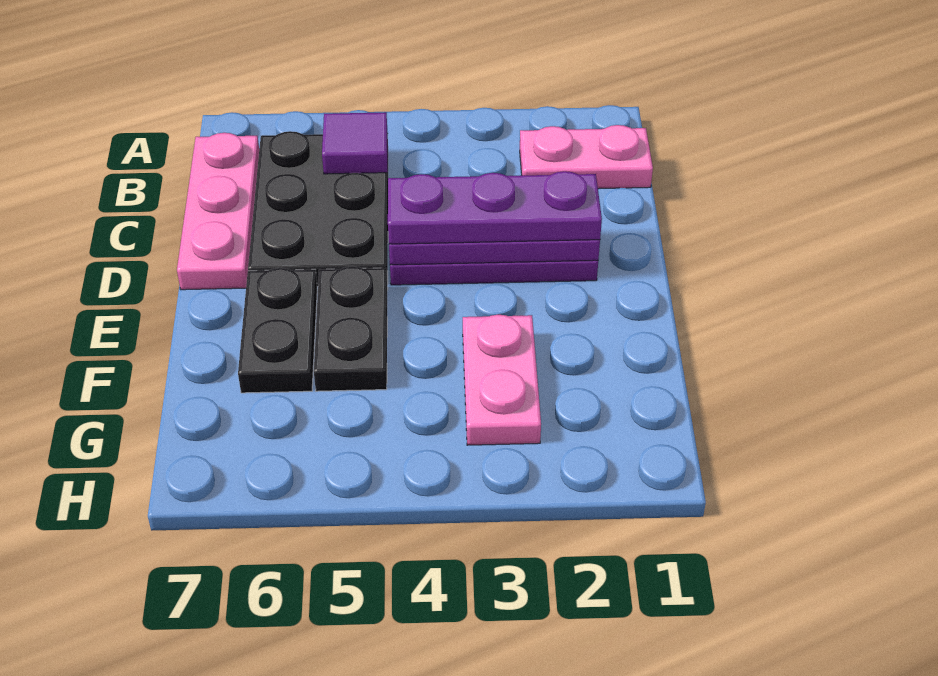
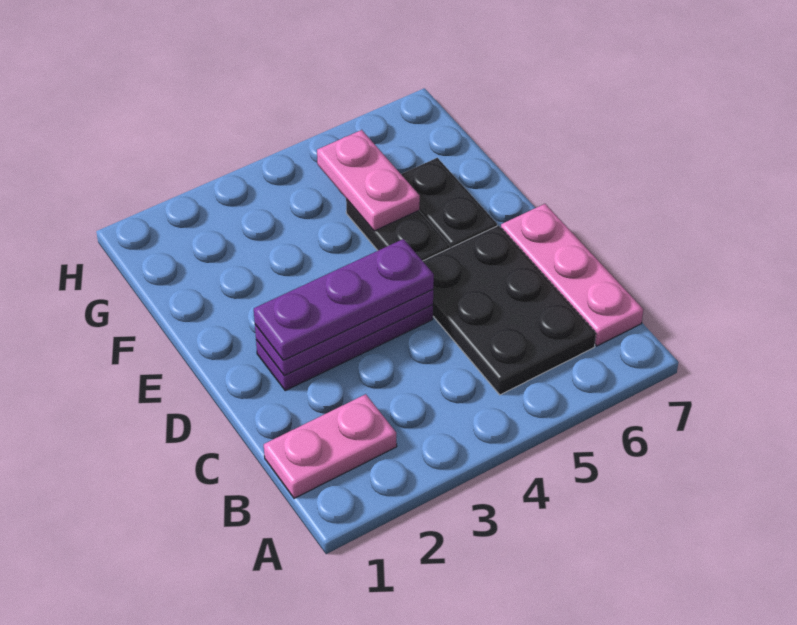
purple 1x1 tile [322,112,388,174] -> none
pink 1x2 plate [463,315,541,445] -> pink 1x2 plate moved to [317,130,420,231]

